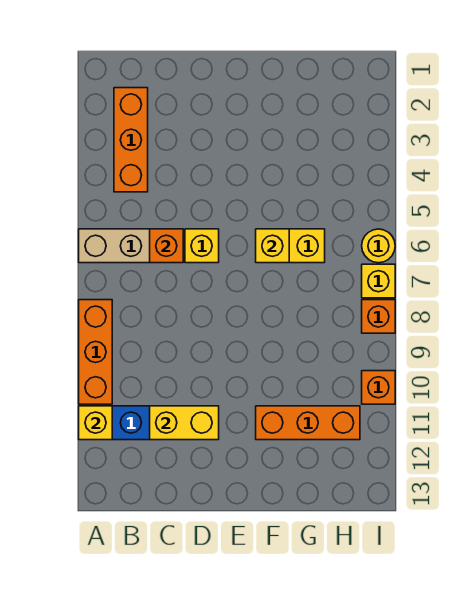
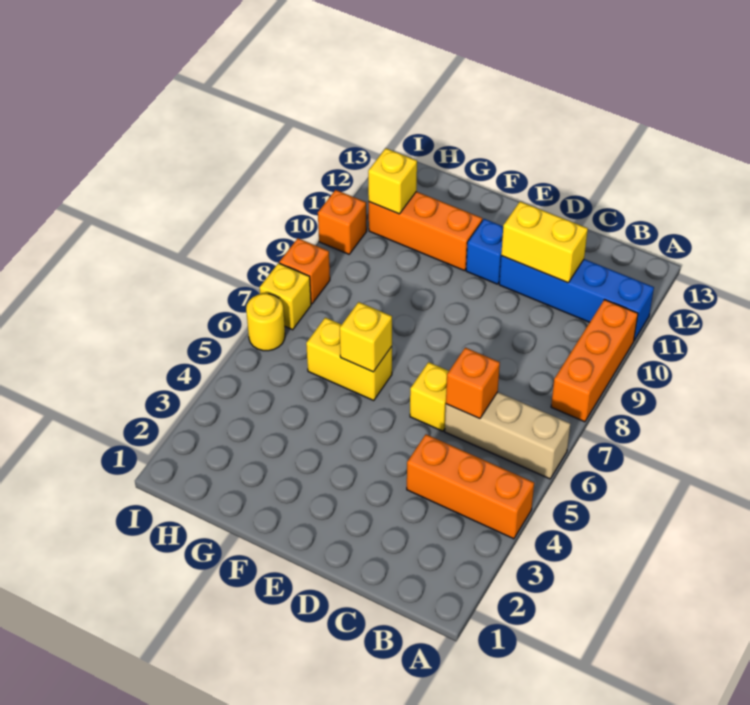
yellow 1x1 brick [79,406,112,440] -> yellow 1x1 brick moved to [368,148,417,214]
orange 1x3 brick [114,88,148,192] -> orange 1x3 brick turned to [407,434,534,539]
none -> blue 1x1 brick [466,219,503,284]

